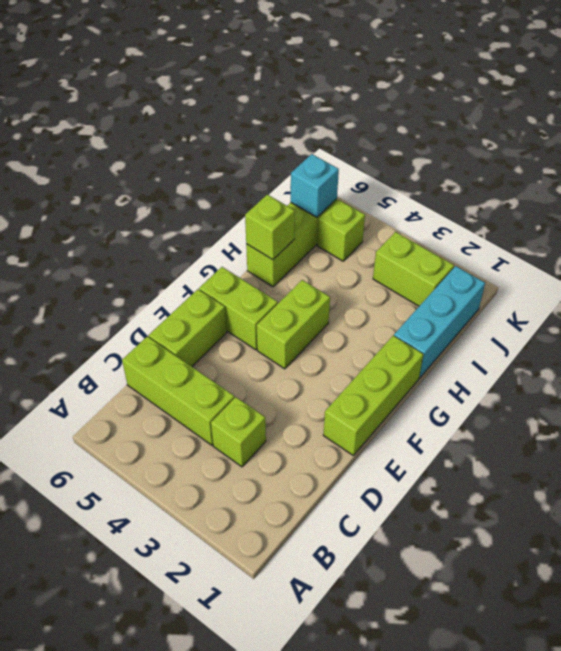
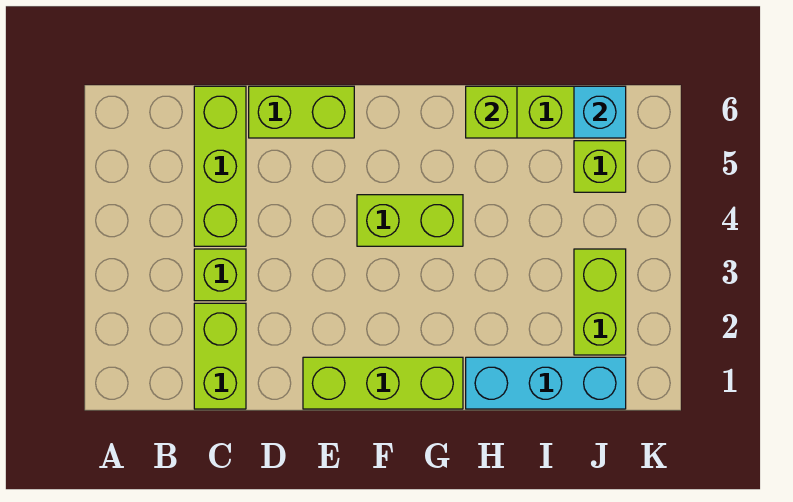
lime 1x2 brick [199,267,278,350] -> lime 1x2 brick moved to [194,303,246,409]

